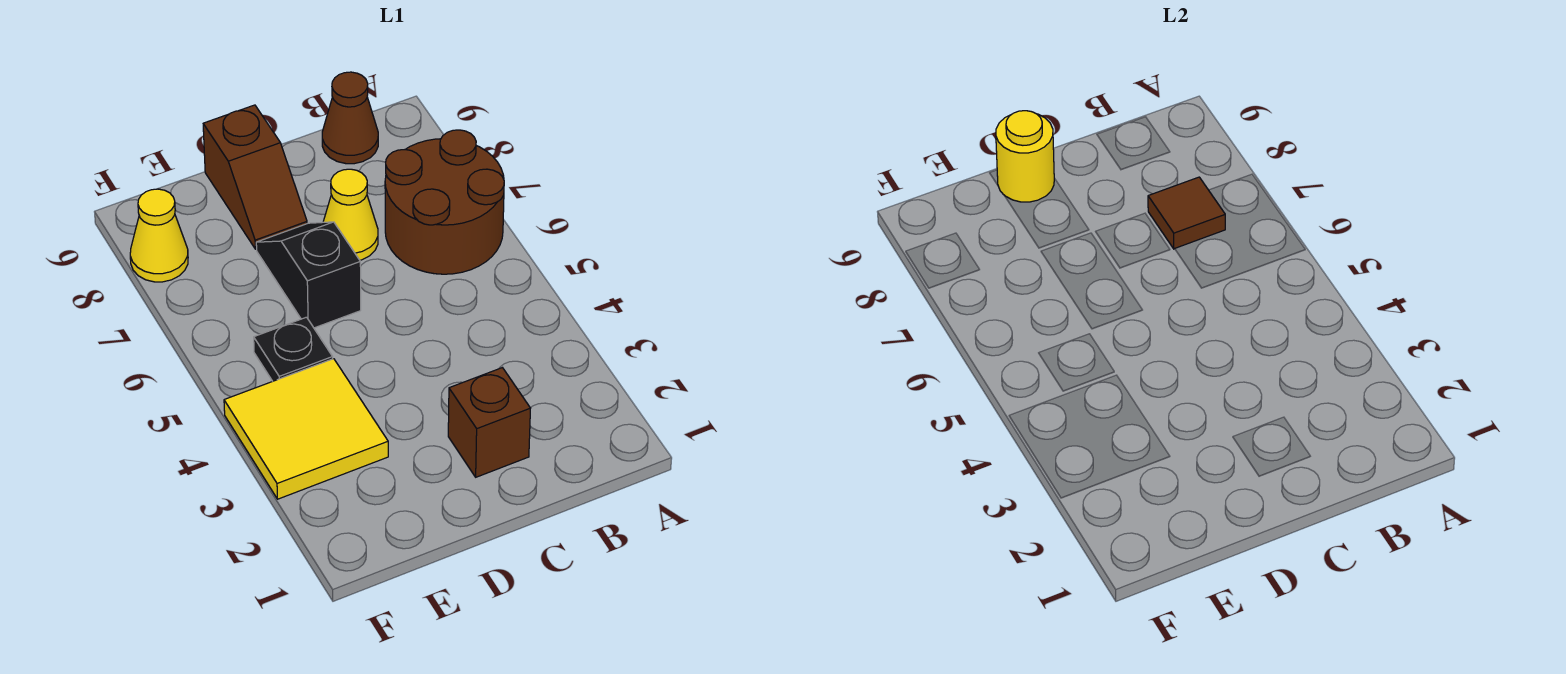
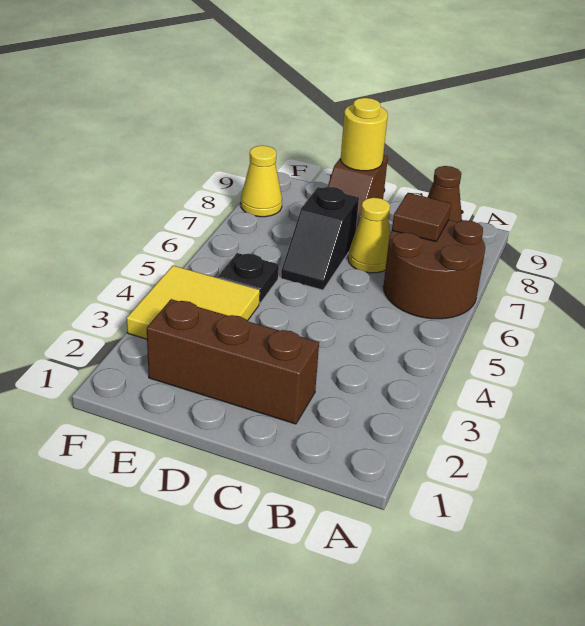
brown 1x1 brick [448,368,530,477] -> brown 1x3 brick [147,299,319,424]
black 1x2 slope [256,222,361,328] -> black 1x2 slope turned to [281,187,359,290]

